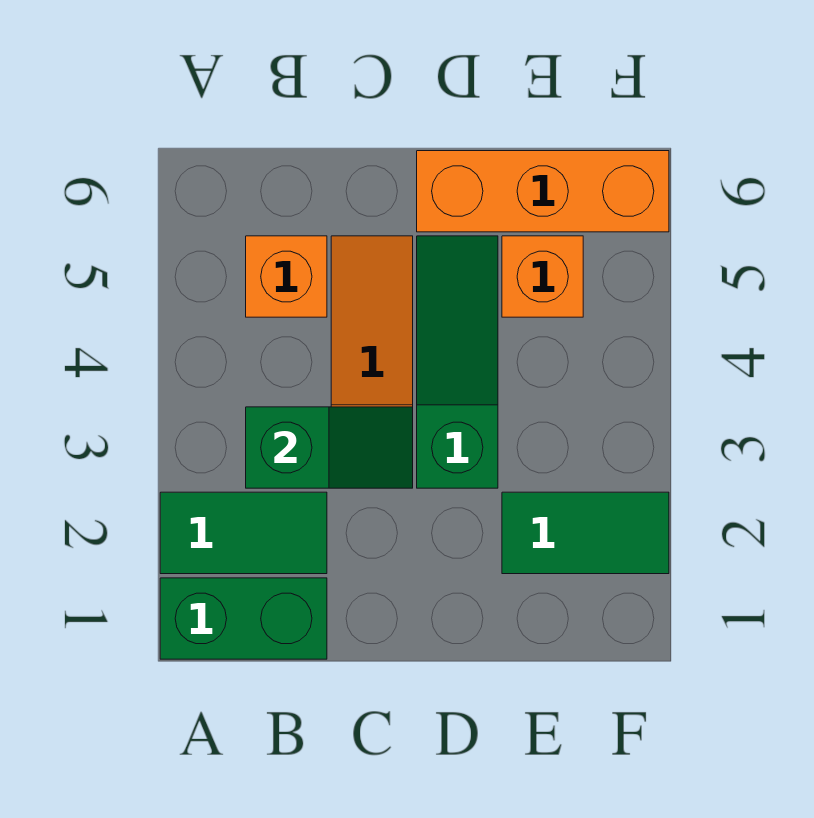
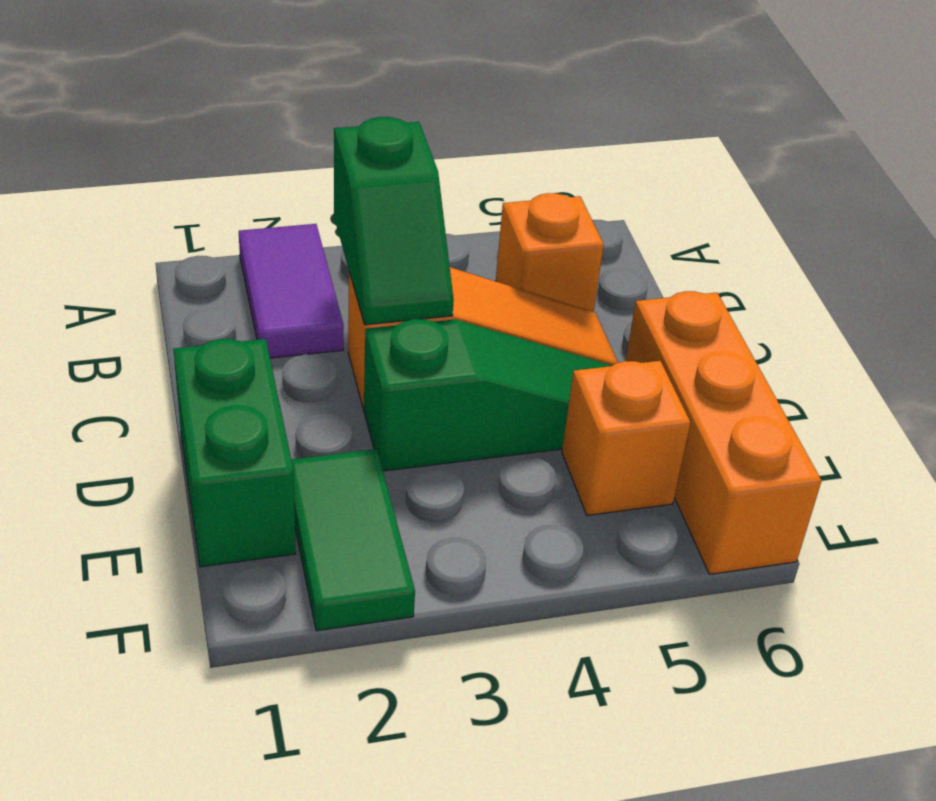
green 1x2 brick [160,578,327,659] -> green 1x2 brick moved to [173,339,296,567]
green 1x2 tile [160,492,327,574] -> purple 1x2 tile [239,224,344,358]

